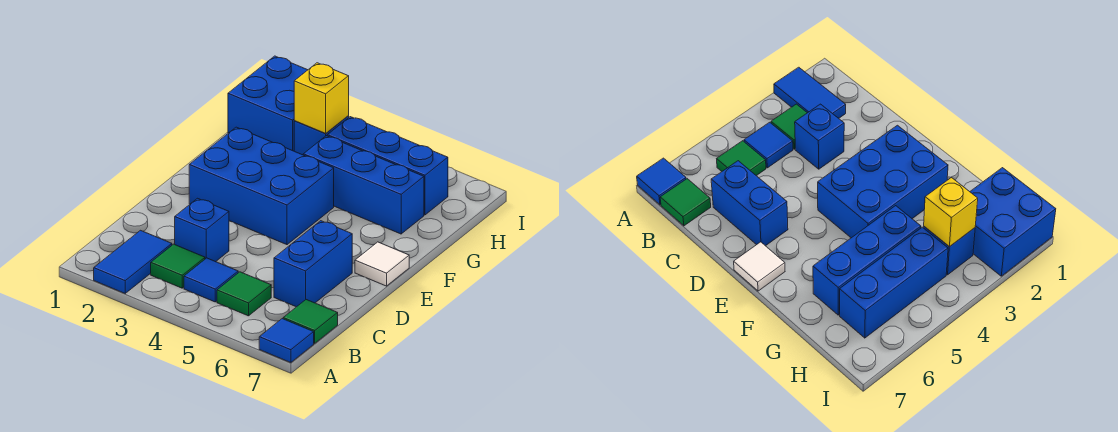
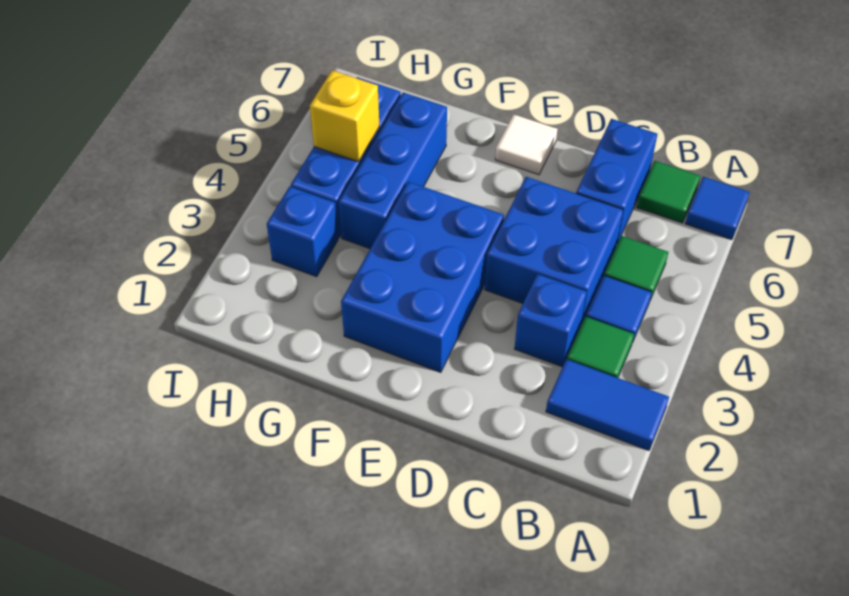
blue 1x2 brick [274,221,352,307] -> blue 1x2 brick turned to [576,119,657,244]
blue 2x2 brick [228,56,307,151] -> blue 2x2 brick moved to [485,177,623,324]
yellow 1x1 brick [294,63,349,134] -> yellow 1x1 brick moved to [310,70,379,162]

